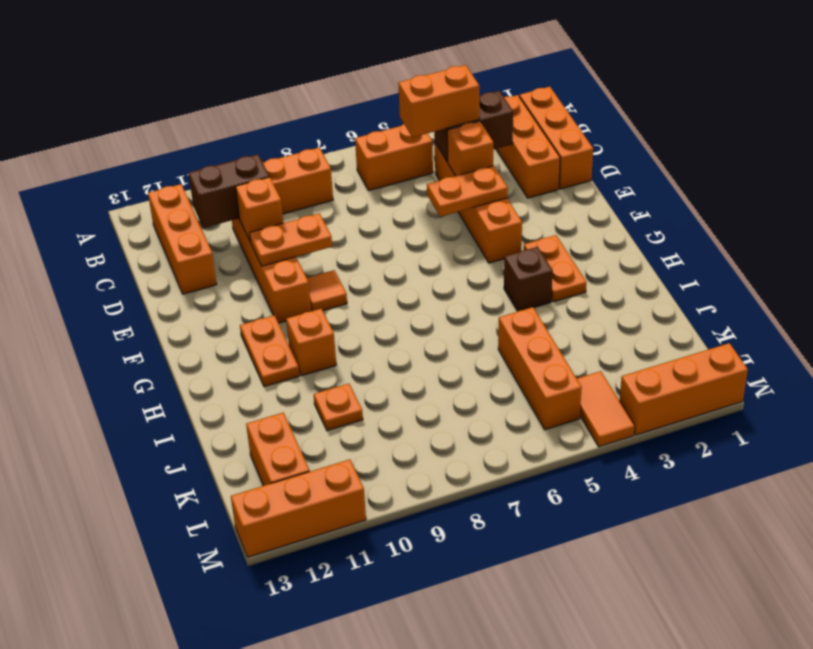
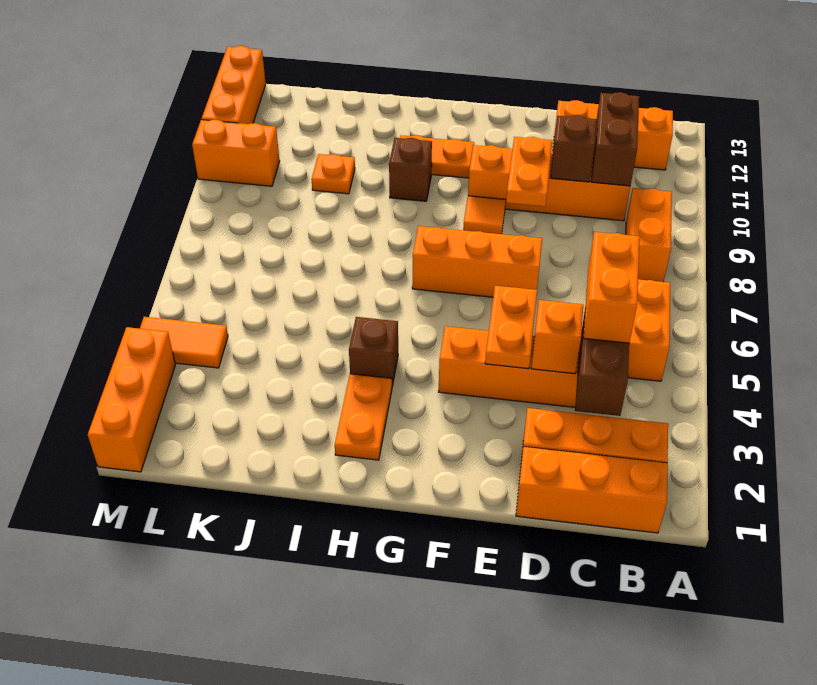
orange 1x1 brick [236,177,283,242] -> brown 1x1 brick [551,115,597,182]
orange 1x2 plate [524,235,586,302] -> orange 1x2 plate turned to [335,374,392,460]
orange 1x1 brick [286,309,336,376] -> brown 1x1 brick [389,138,432,201]
orange 1x3 brick [498,307,582,430] -> orange 1x3 brick moved to [412,226,542,297]
orange 1x2 brick [246,412,310,486] -> orange 1x2 brick moved to [192,120,280,186]

